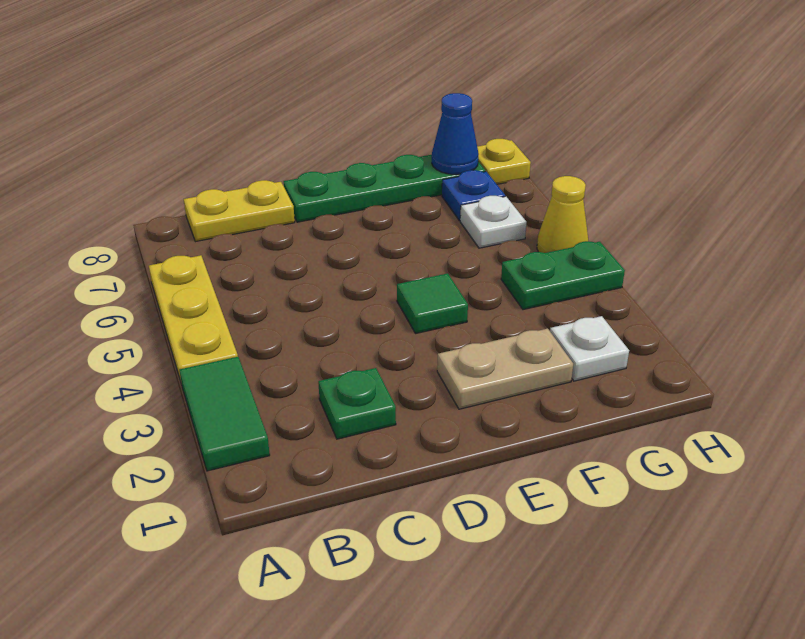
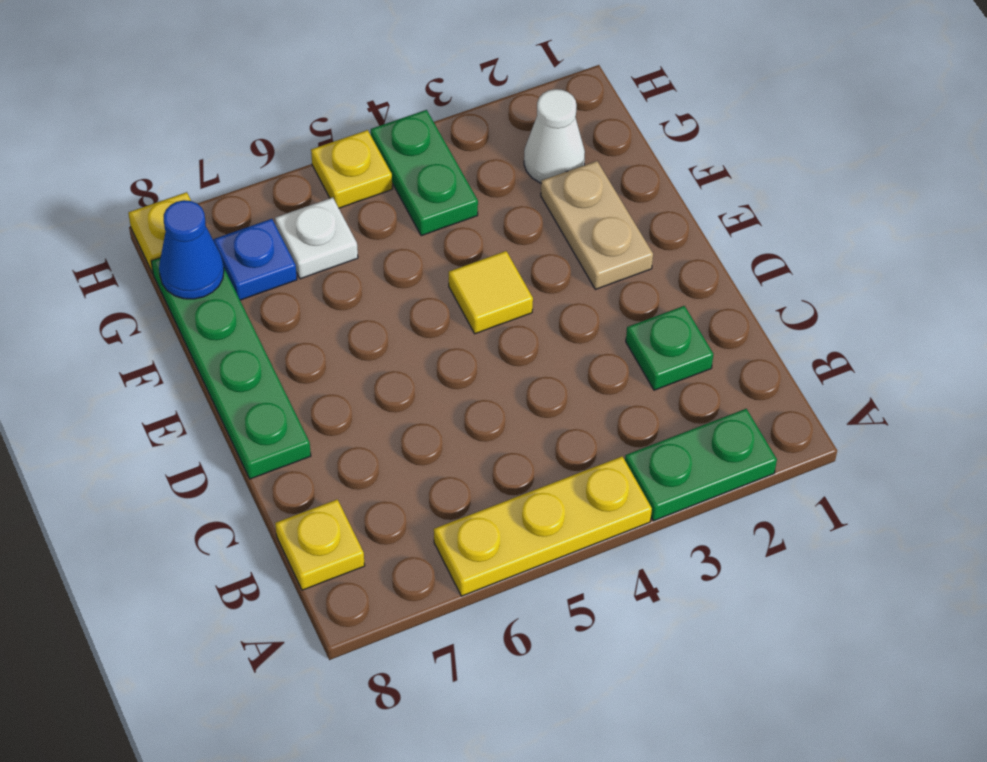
green 1x2 tile [179,357,270,471] -> green 1x2 plate [625,409,777,521]
yellow 1x2 plate [184,180,295,242] -> yellow 1x1 plate [275,499,365,590]
green 1x1 tile [397,273,468,334] -> yellow 1x1 tile [449,251,533,334]
white 1x1 plate [550,316,629,381] -> white 1x1 cone [524,89,585,183]
yellow 1x1 cone [537,176,588,253] -> yellow 1x1 plate [311,130,392,208]

